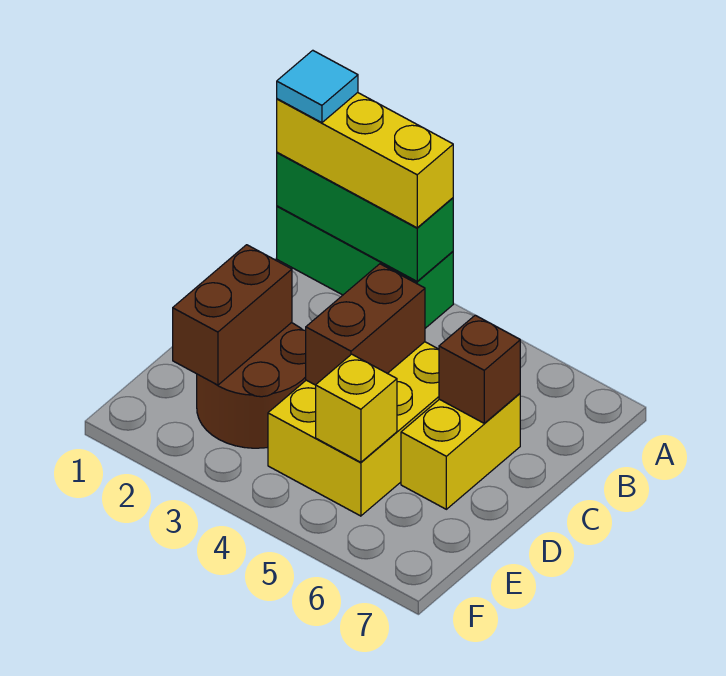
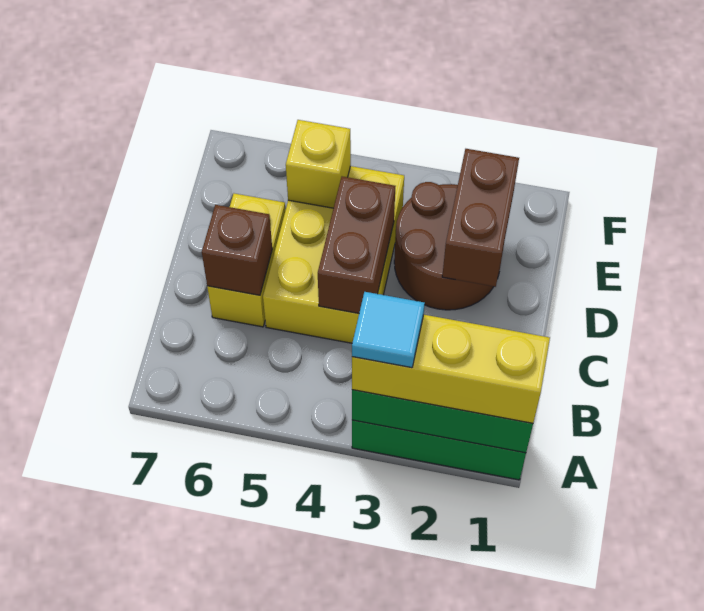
cyan 1x1 tile [277,50,358,123] -> cyan 1x1 tile moved to [352,292,425,368]

